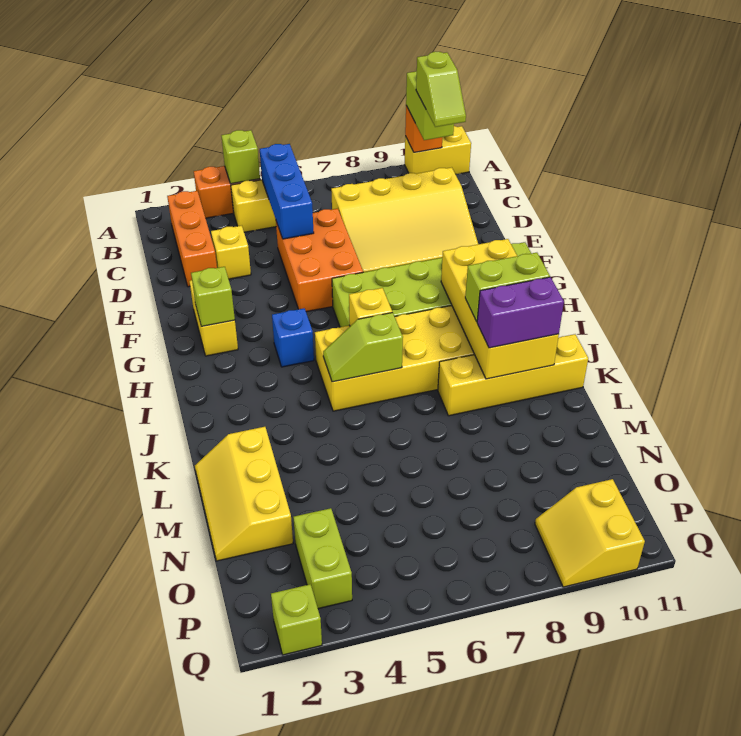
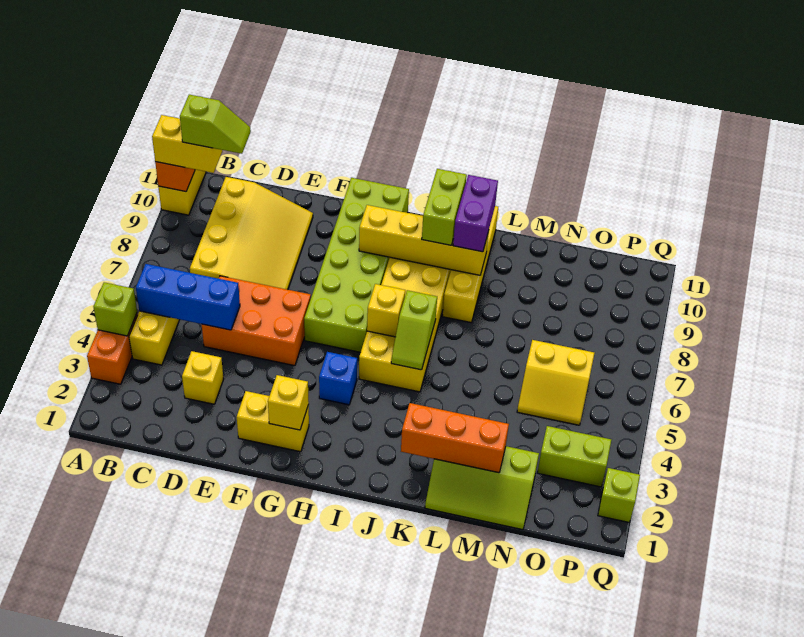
lime 1x2 brick [406,71,454,140] -> yellow 1x2 brick [152,115,222,173]
orange 1x3 brick [167,191,217,287] -> orange 1x3 brick moved to [401,403,509,473]
lime 1x1 brick [191,267,235,326] -> yellow 1x1 brick [268,375,309,430]
yellow 2x4 brick [441,239,559,379] -> yellow 1x4 brick [359,205,489,275]
yellow 2x3 slope [195,427,293,561] -> lime 2x3 slope [425,446,539,530]
yellow 2x2 slope [535,479,645,587] -> yellow 2x2 slope moved to [517,340,594,425]

